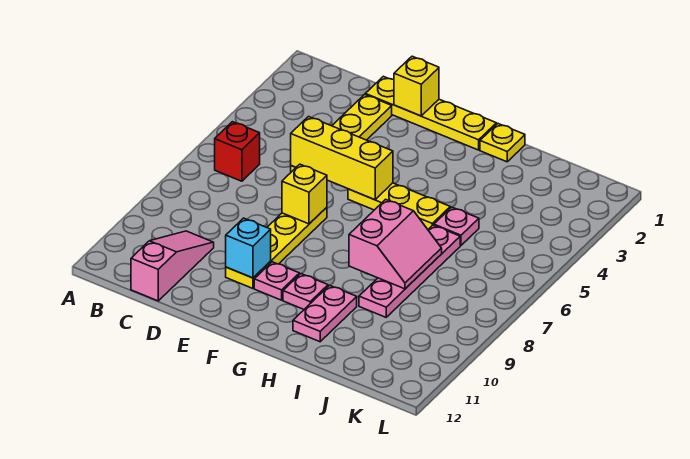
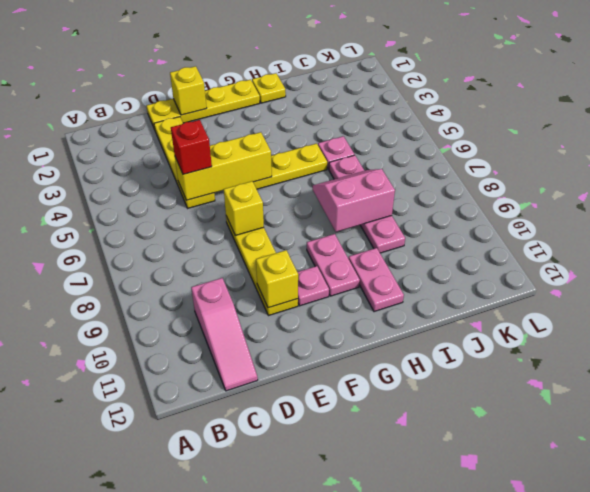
red 1x1 brick [215,122,260,181] -> red 1x1 brick moved to [171,120,212,174]
pink 1x3 slope [131,231,214,301] -> pink 1x3 slope turned to [191,278,258,391]
cyan 1x1 brick [226,218,271,278] -> yellow 1x1 brick [256,250,298,308]
pink 1x1 plate [283,274,328,309] -> pink 1x2 plate [307,234,360,296]
pink 2x2 slope [349,199,442,289] -> pink 2x2 slope turned to [313,169,395,232]

